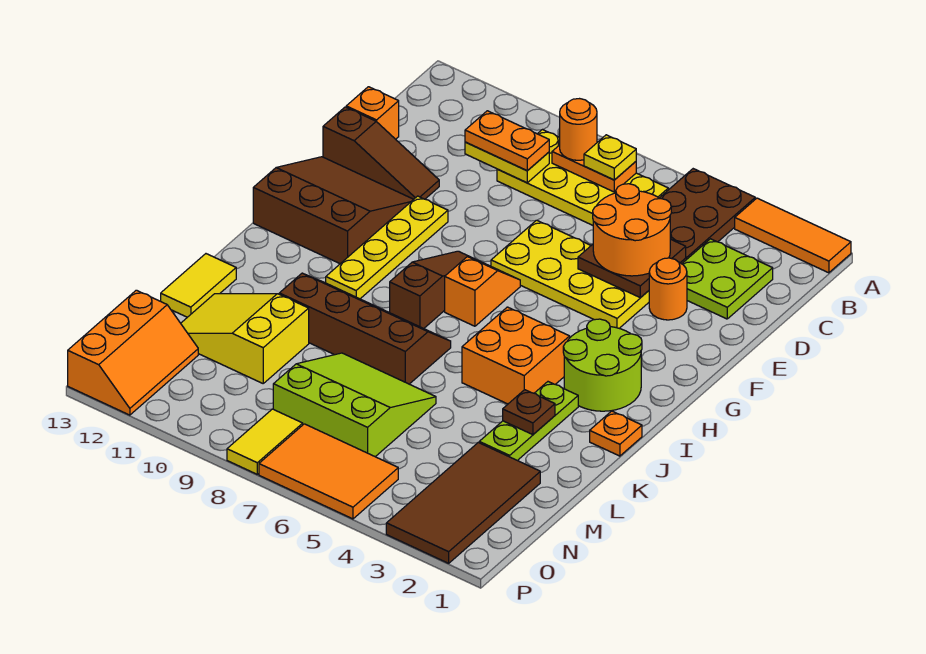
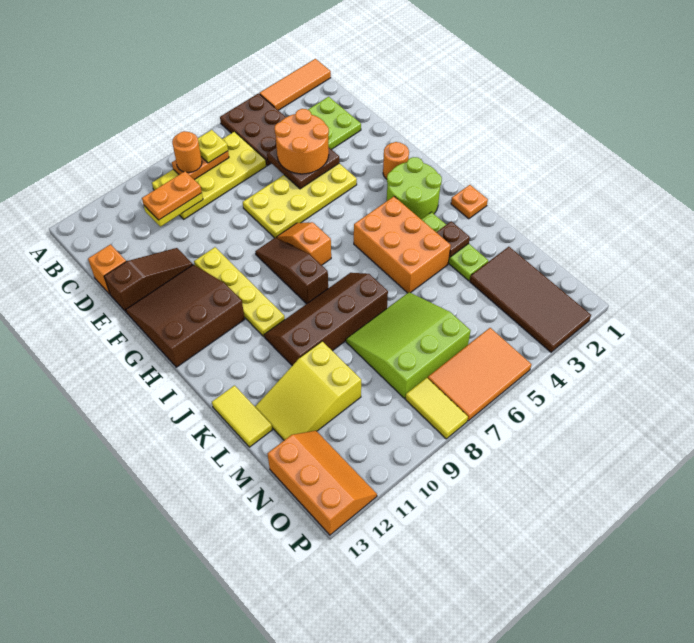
orange 1x1 round brick [649,258,687,320] -> orange 1x1 round brick moved to [383,142,409,179]
orange 2x2 brick [462,307,570,404] -> orange 2x3 brick [354,197,451,293]

